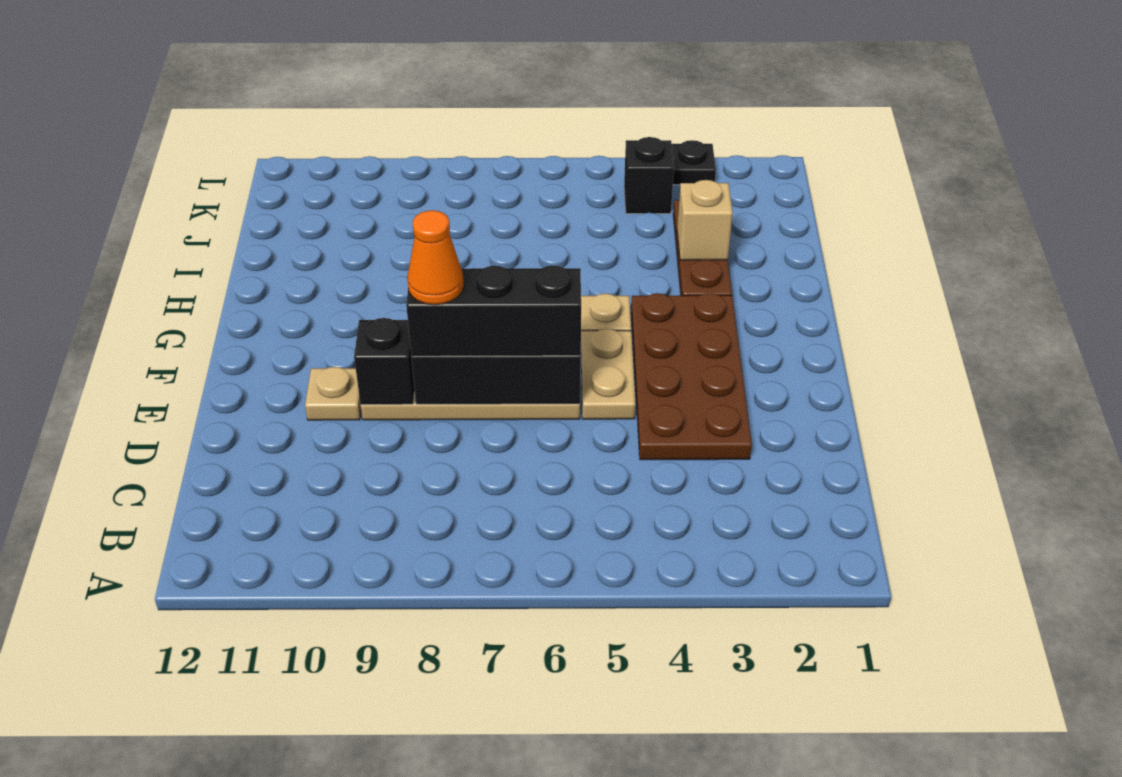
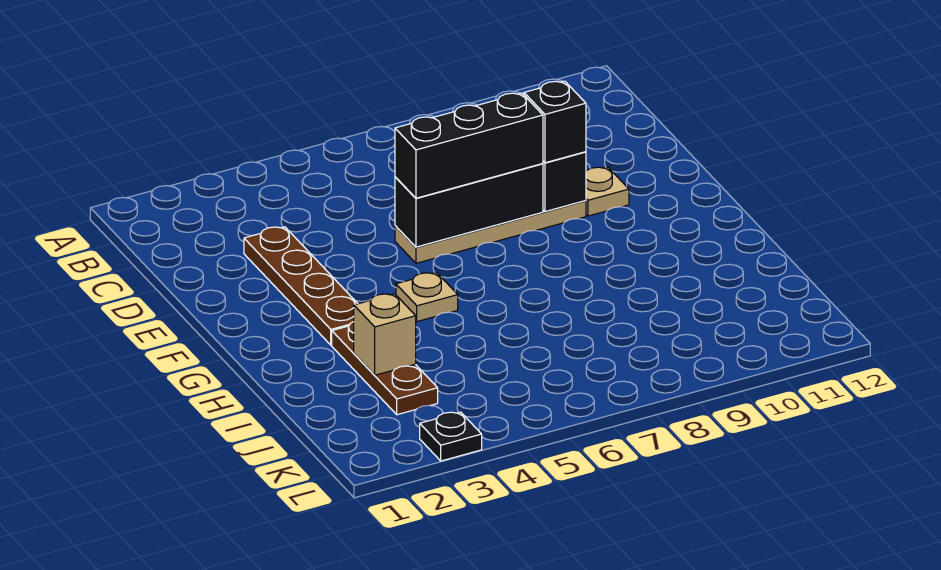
brown 2x4 plate [631,293,752,460] -> brown 1x4 plate [244,227,358,345]
tan 1x2 plate [581,329,635,419] -> none
orange 1x1 cone [407,210,464,305] -> none
black 1x1 brick [624,137,674,214] -> black 1x1 brick moved to [524,81,586,163]

